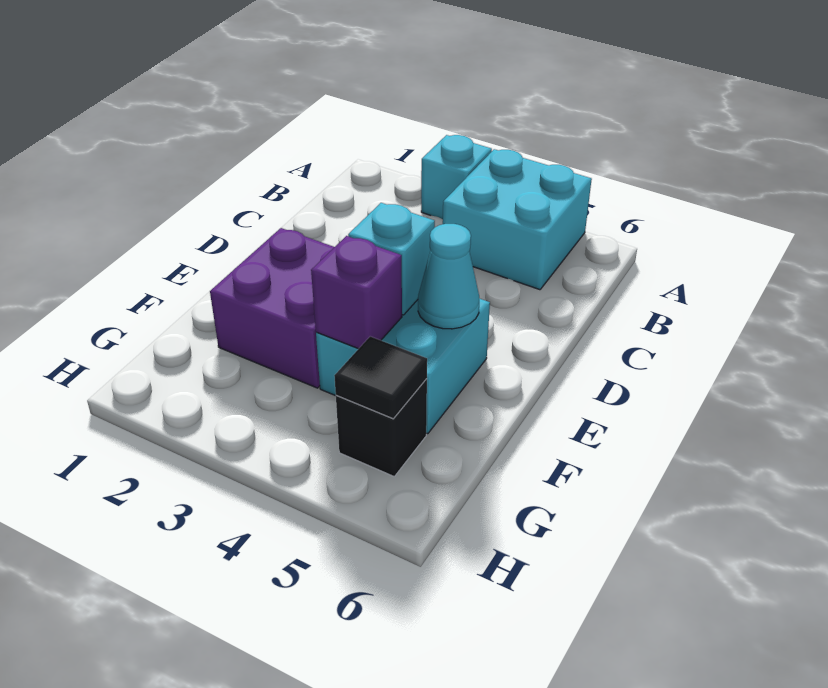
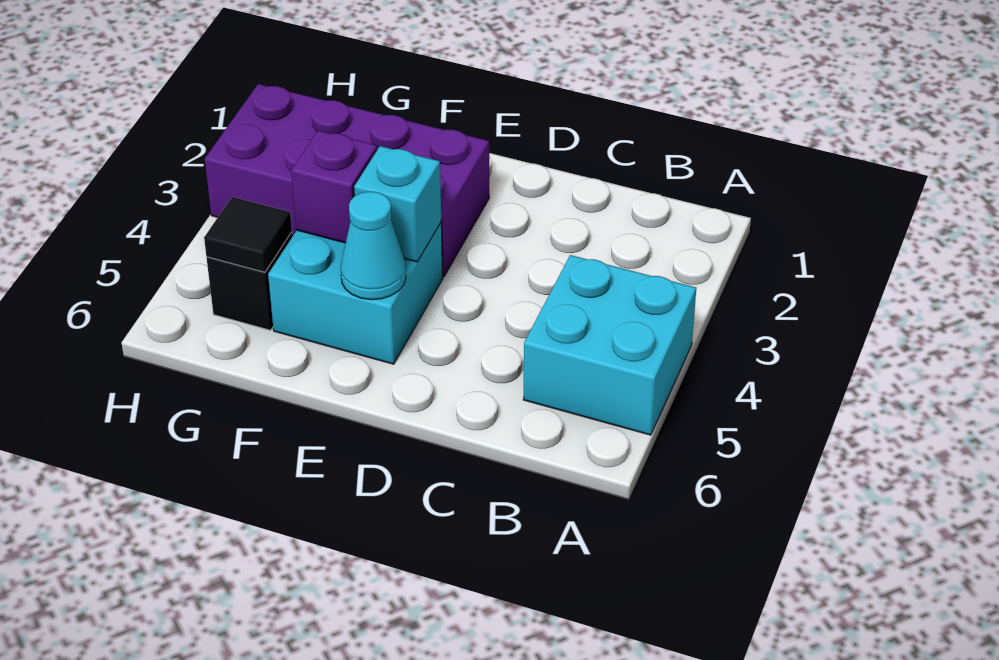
cyan 1x1 brick [421,135,492,219] -> none
purple 2x2 brick [210,228,334,388] -> purple 2x4 brick [205,84,489,277]

